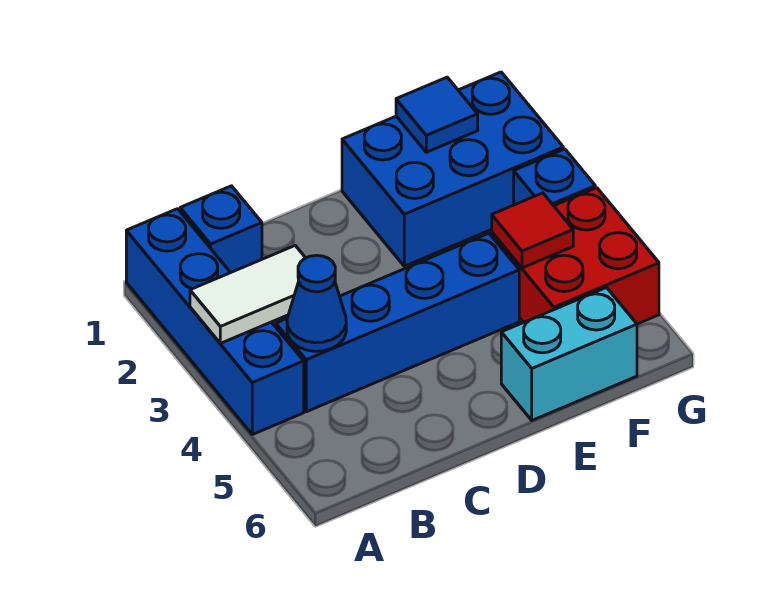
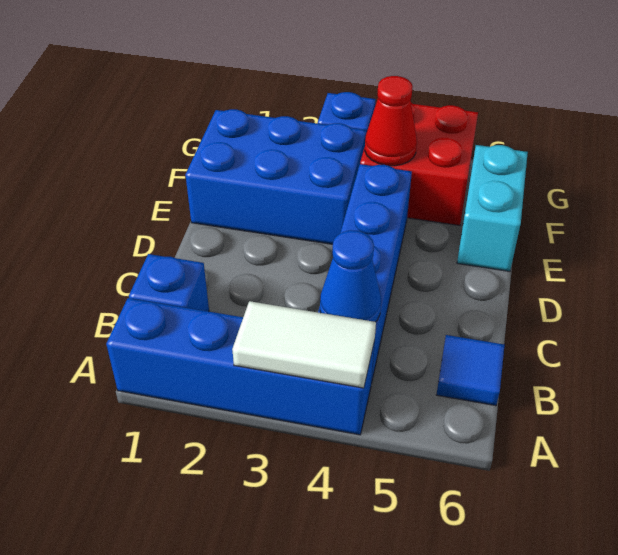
white 1x2 tile [190,246,305,343] -> white 1x2 tile turned to [232,301,376,388]
blue 2x3 brick [342,72,563,266] -> blue 2x3 brick turned to [186,109,367,244]
blue 1x1 tile [396,77,478,152] -> blue 1x1 tile moved to [436,335,504,406]
red 1x1 tile [492,193,573,268] -> red 1x1 cone [365,76,417,166]

